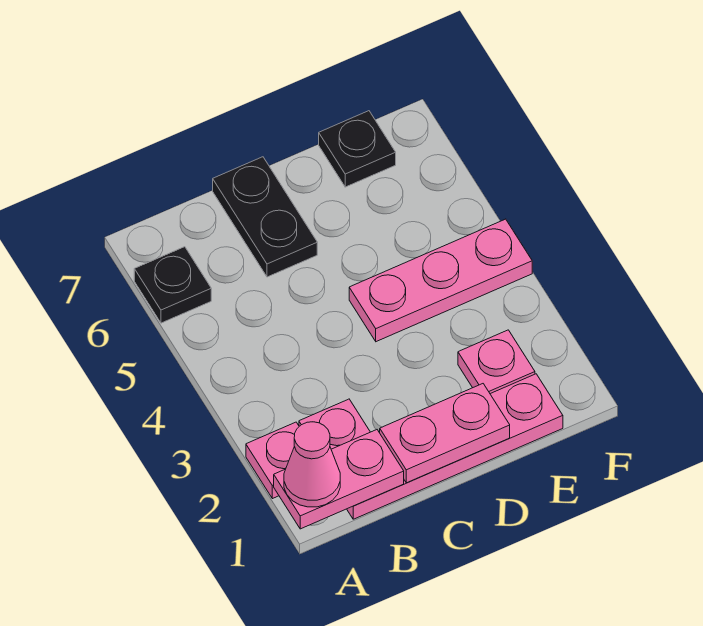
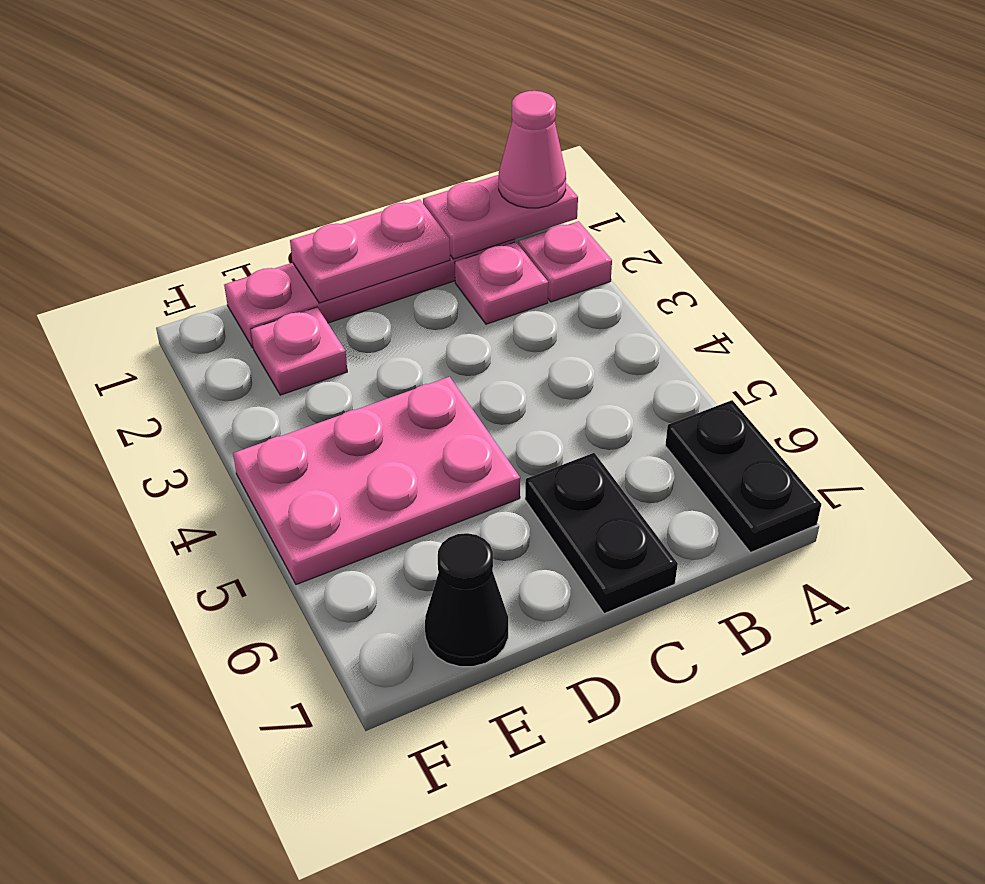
black 1x1 plate [134,247,211,323] -> black 1x2 plate [665,400,821,552]
pink 1x3 plate [349,219,532,342] -> pink 2x3 plate [233,377,520,585]
black 1x1 plate [319,111,396,187] -> black 1x1 cone [425,533,508,667]

